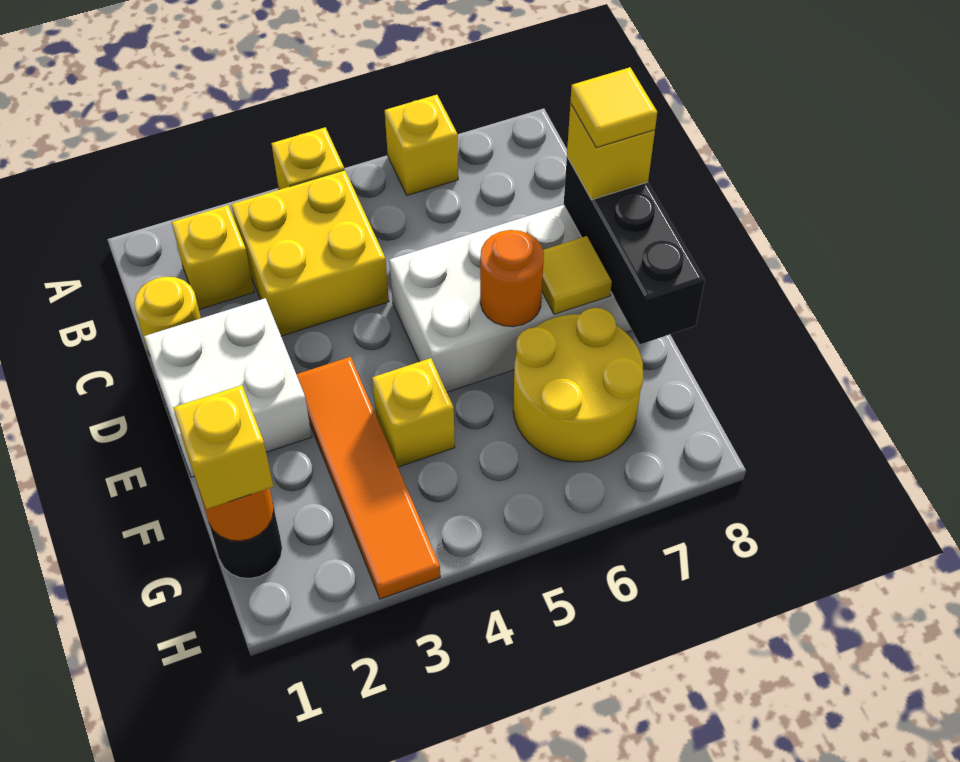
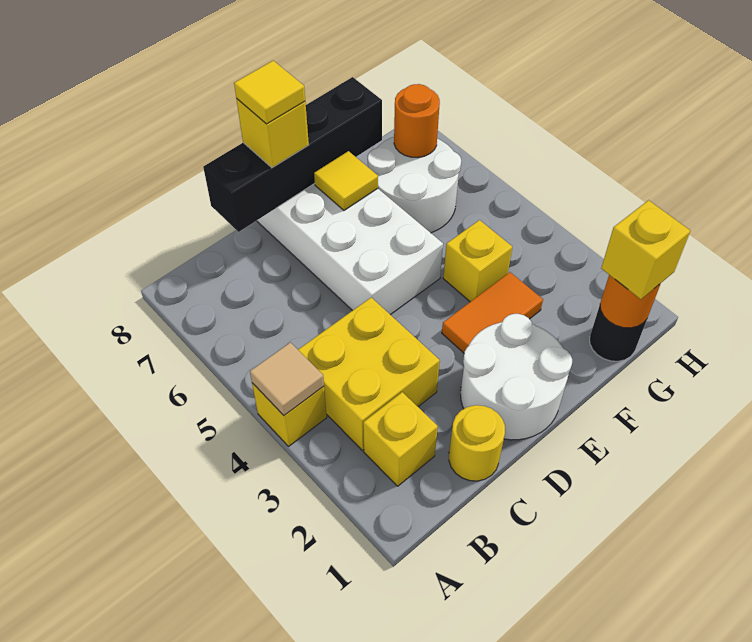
none -> tan 1x1 tile [250,342,324,415]
yellow 1x1 brick [385,95,458,195] -> none
white 2x2 brick [144,298,312,477] -> white 2x2 round brick [461,314,572,440]
black 1x3 brick [564,157,705,344] -> black 1x4 brick [203,77,382,232]
orange 1x4 tile [296,357,440,599] -> orange 1x2 tile [442,272,543,353]
orange 1x1 round brick [480,230,544,327] -> orange 1x1 round brick moved to [394,84,440,158]
yellow 2x2 round brick [513,308,644,462] -> white 2x2 round brick [368,137,461,233]

